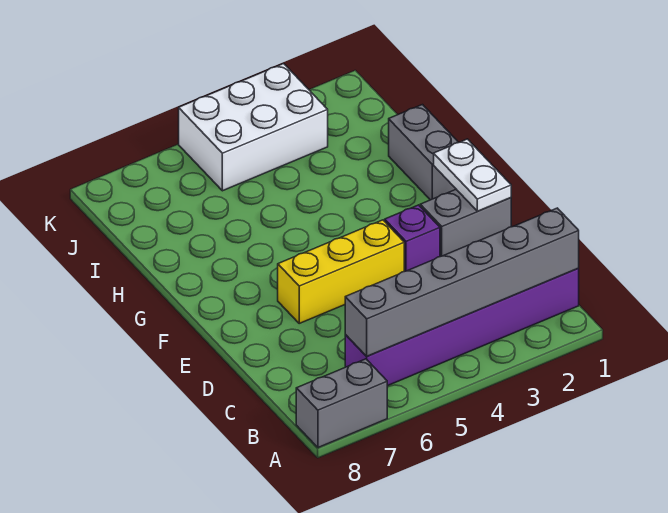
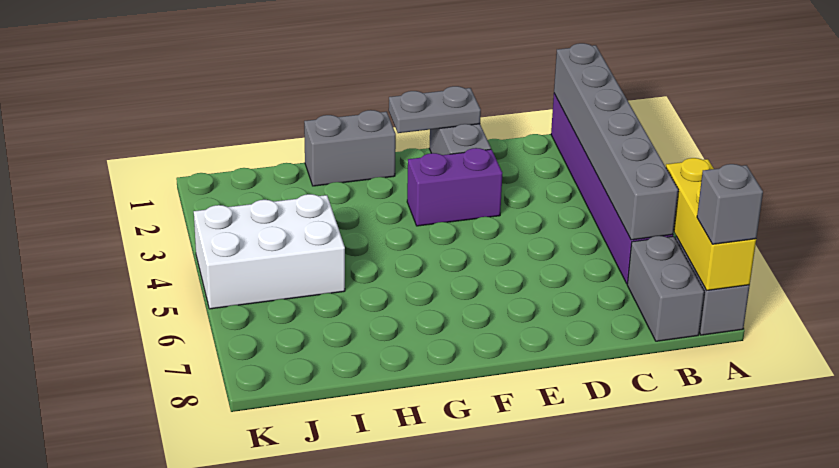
none -> grey 1x1 brick [697,164,763,244]
none -> grey 1x2 brick [627,236,704,341]
white 1x2 plate [434,139,511,211] -> grey 1x2 plate [389,86,481,133]
purple 1x1 brick [385,205,440,271] -> purple 1x2 brick [407,148,502,226]
yellow 1x3 brick [278,220,404,323] -> yellow 1x3 brick moved to [666,158,756,290]
white 2x3 brick [179,64,328,191] -> white 2x3 brick turned to [194,194,345,309]

